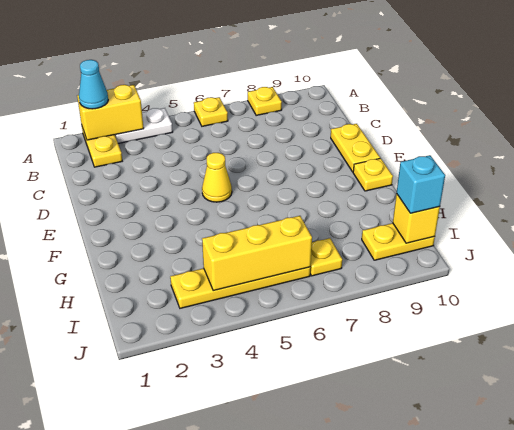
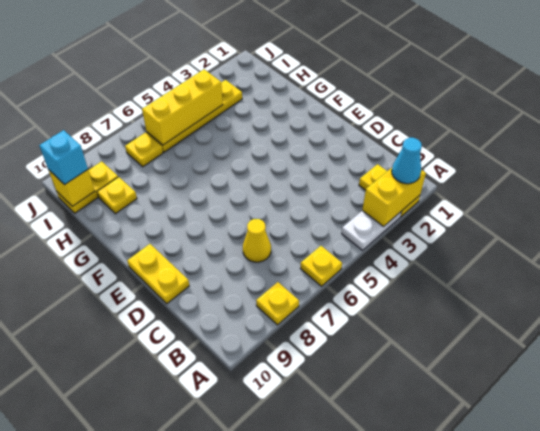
yellow 1x1 cone [202,153,232,202] -> yellow 1x1 cone moved to [243,219,271,262]
yellow 1x1 plate [353,158,393,191] -> yellow 1x1 plate moved to [97,177,137,214]

